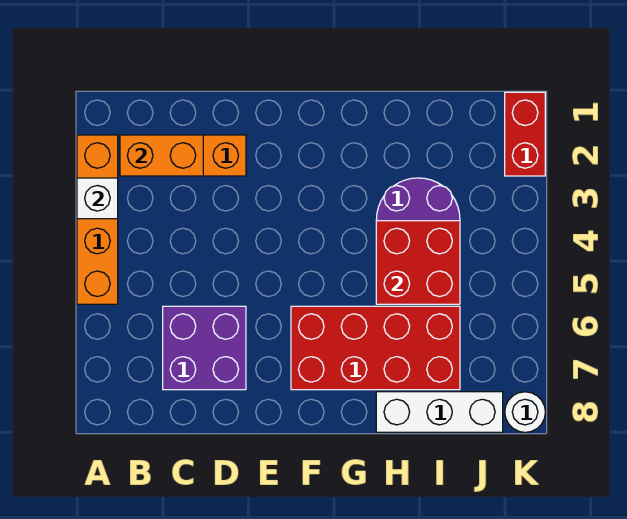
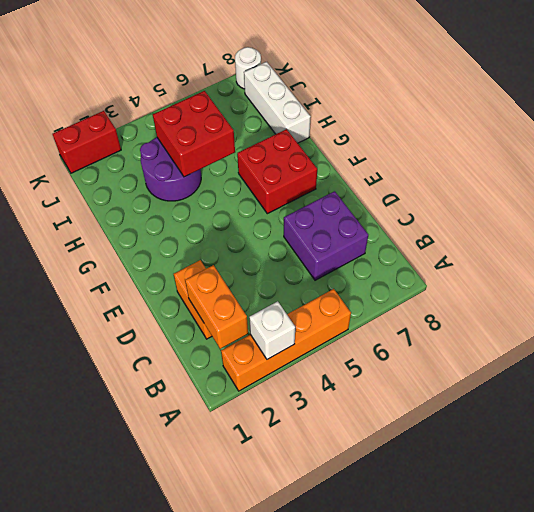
red 2x4 brick [291,306,460,390] -> red 2x2 brick [237,129,317,214]

